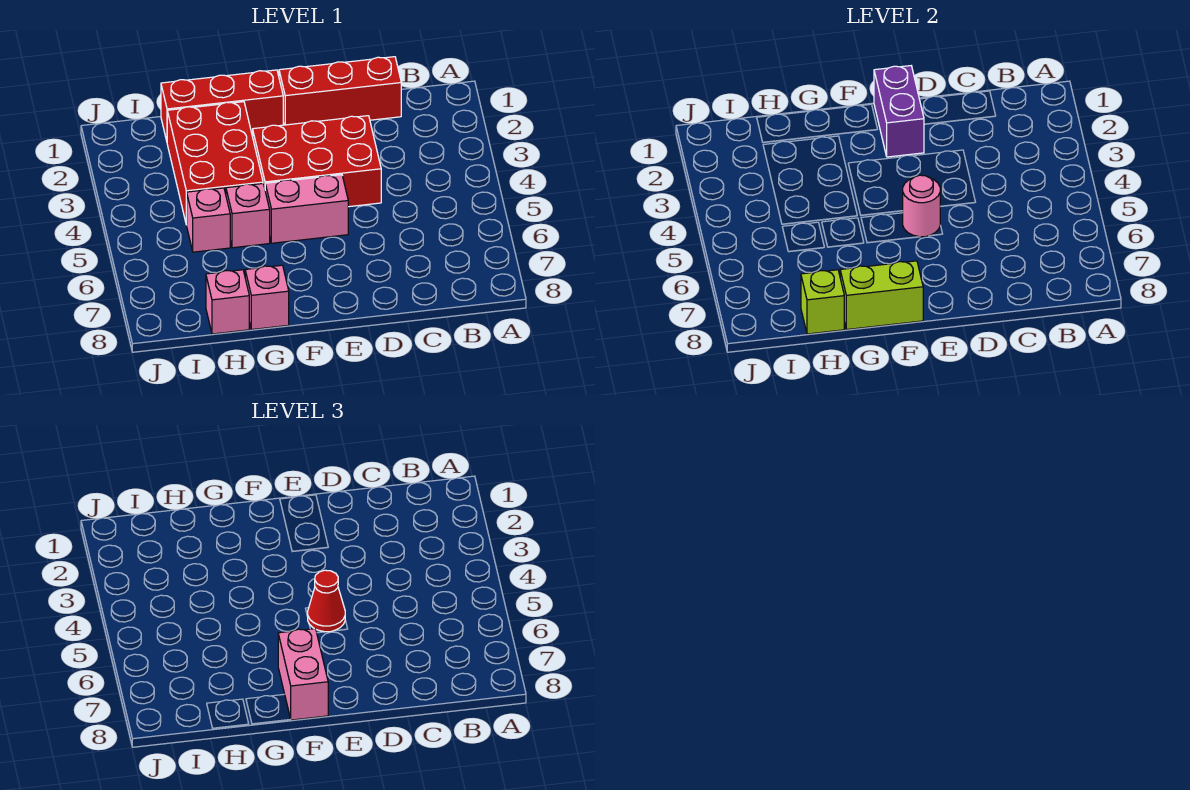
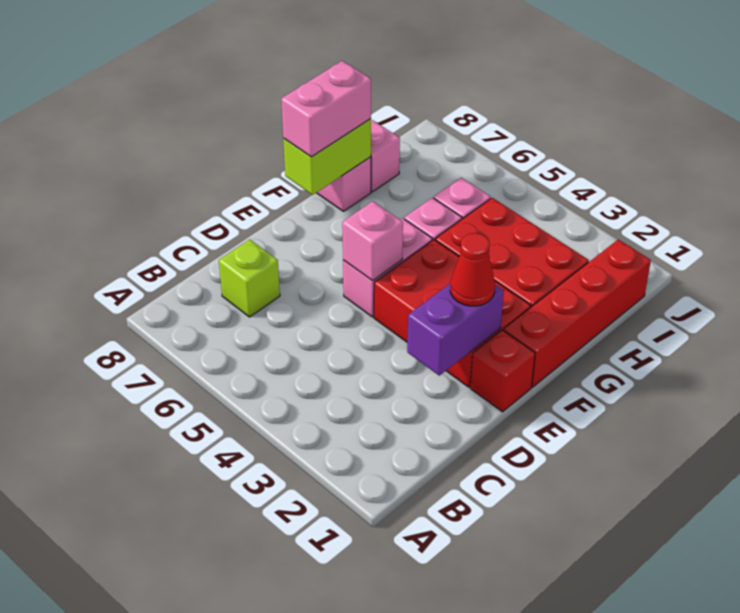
red 1x3 brick [279,57,401,125] -> red 1x1 brick [470,330,535,412]
red 2x3 brick [253,116,381,207] -> red 2x3 brick turned to [374,240,531,387]
purple 1x2 brick [874,66,924,157] -> purple 1x2 brick turned to [407,284,504,376]
pink 1x1 round brick [903,175,941,237] -> pink 1x1 brick [342,201,403,281]
red 1x1 cone [307,570,345,632] -> red 1x1 cone moved to [450,233,495,306]
red 1x3 brick [161,70,283,141] -> red 1x4 brick [504,239,651,387]
pink 1x2 brick [278,629,328,720] -> pink 1x2 brick turned to [281,61,371,157]
lime 1x1 brick [801,270,844,334] -> lime 1x1 brick moved to [219,239,280,317]

